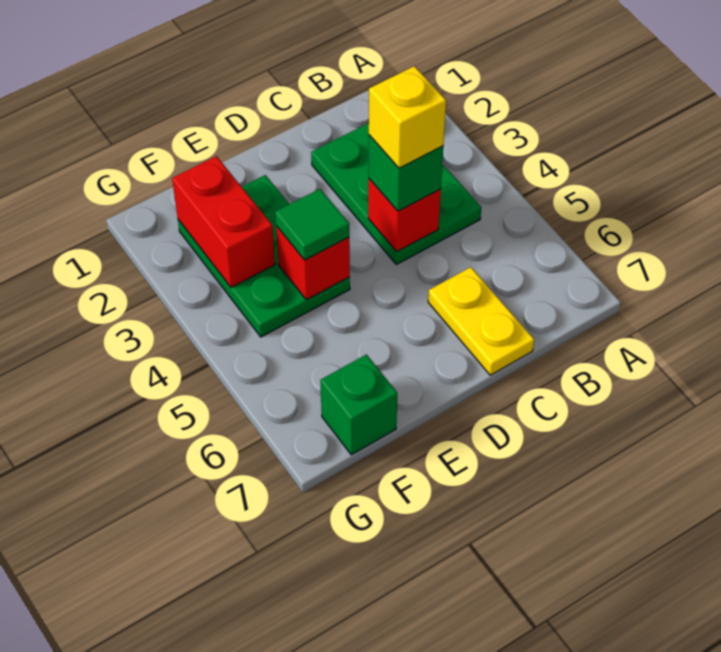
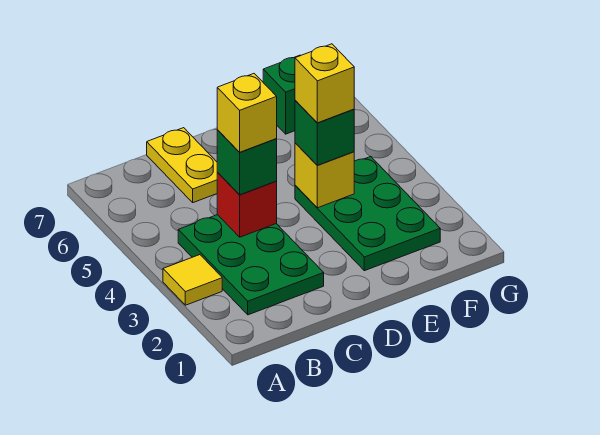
none -> yellow 1x1 tile [163,255,222,305]
red 1x1 brick [276,226,350,300] -> yellow 1x1 brick [295,143,354,208]
green 1x1 tile [275,189,349,260] -> green 1x1 brick [295,100,354,165]
none -> yellow 1x1 brick [295,44,354,123]
red 1x2 brick [172,156,275,287] -> none

